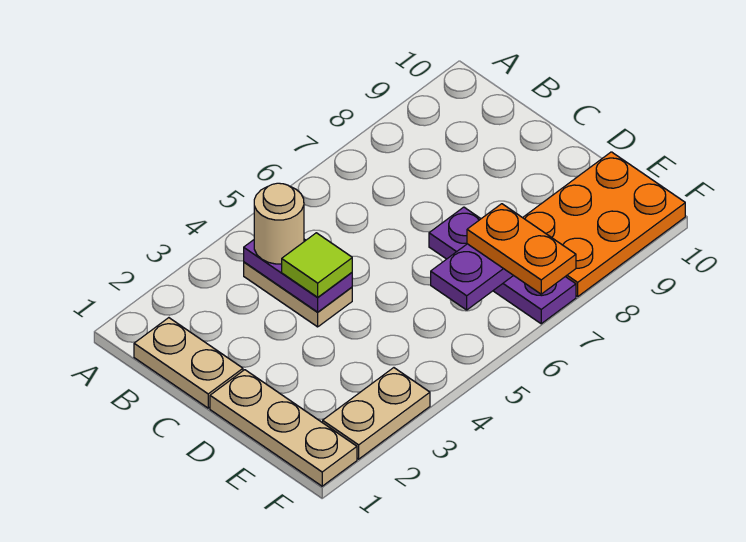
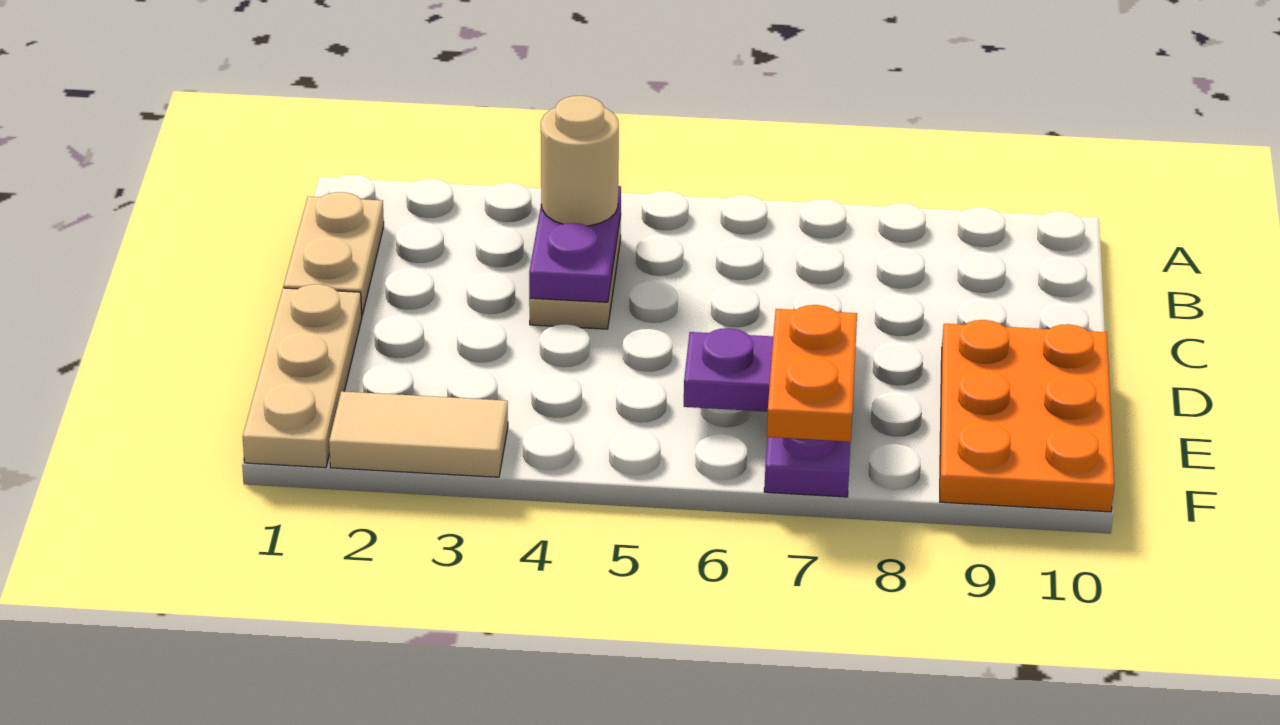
lime 1x1 tile [282,233,352,297] -> none
orange 2x3 plate [523,152,685,296] -> orange 2x3 plate turned to [940,320,1114,512]
tan 1x2 plate [323,368,430,459] -> tan 1x2 tile [329,391,508,477]

